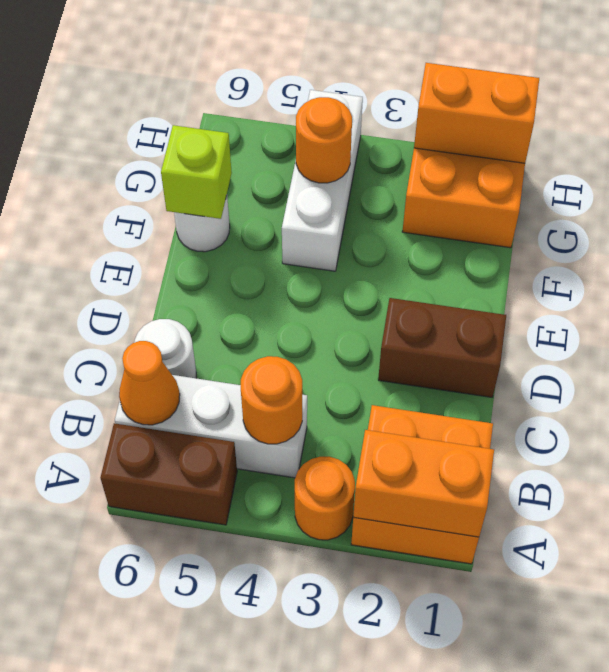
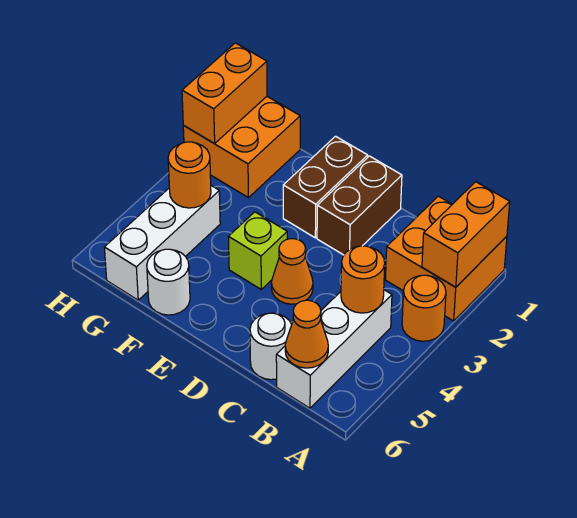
brown 1x2 brick [100,423,237,525] -> brown 1x2 brick moved to [283,136,368,238]
none -> orange 1x1 cone [271,239,313,304]
white 1x3 brick [282,90,363,271] -> white 1x3 brick turned to [104,186,220,300]
lime 1x1 brick [161,125,232,219] -> lime 1x1 brick moved to [229,212,287,289]

